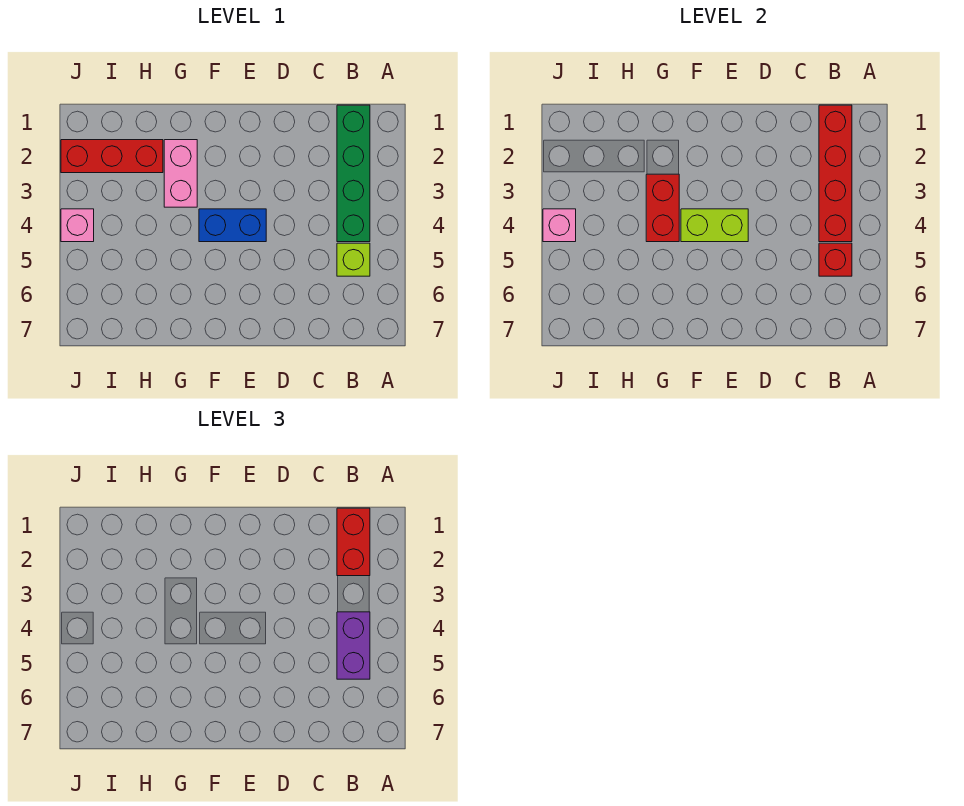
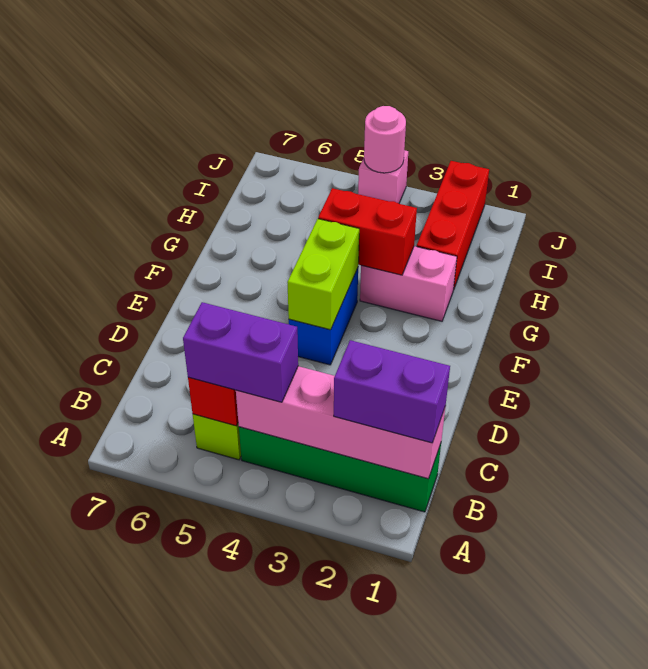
red 1x4 brick [819,105,852,242] -> pink 1x4 brick [236,366,446,479]
red 1x2 brick [337,508,370,576] -> purple 1x2 brick [334,340,450,443]
pink 1x1 brick [543,209,576,242] -> pink 1x1 round brick [364,106,406,173]

